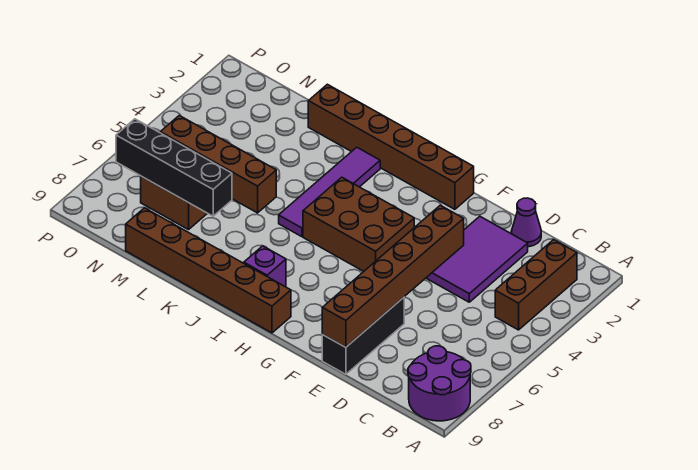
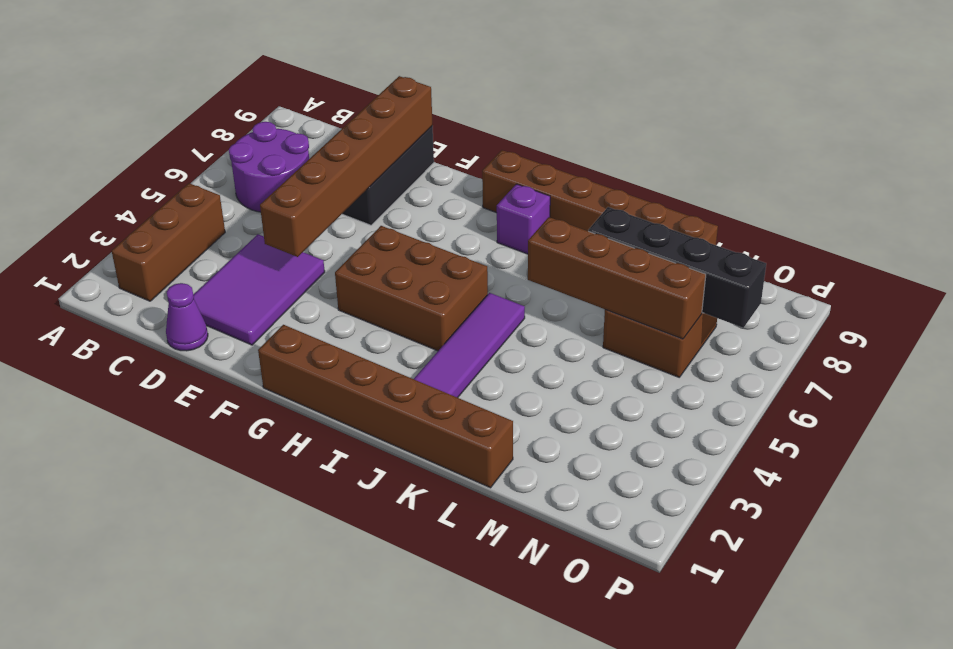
purple 2x2 round brick [408,346,471,421] -> purple 2x2 round brick moved to [229,122,309,212]

